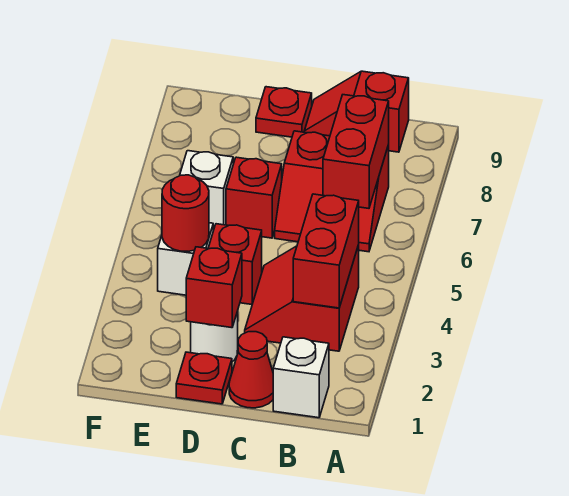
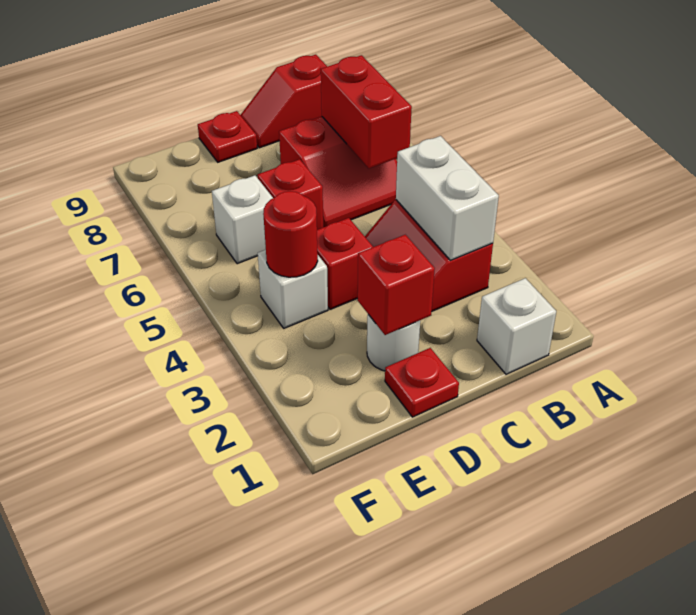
red 1x2 brick [293,194,359,308] -> white 1x2 brick [396,136,499,260]
red 1x1 cone [229,332,273,408] -> none

